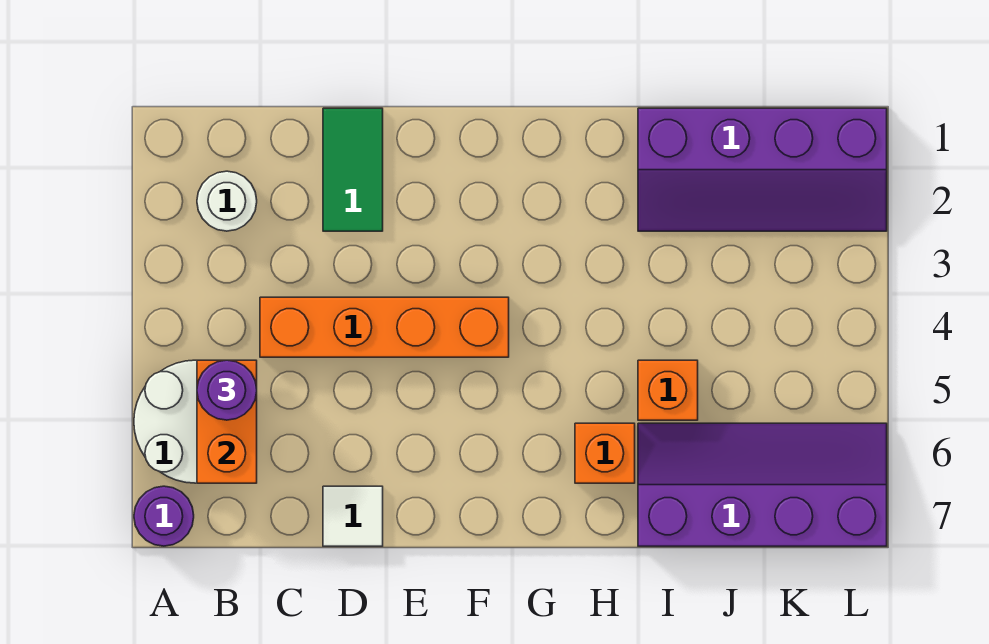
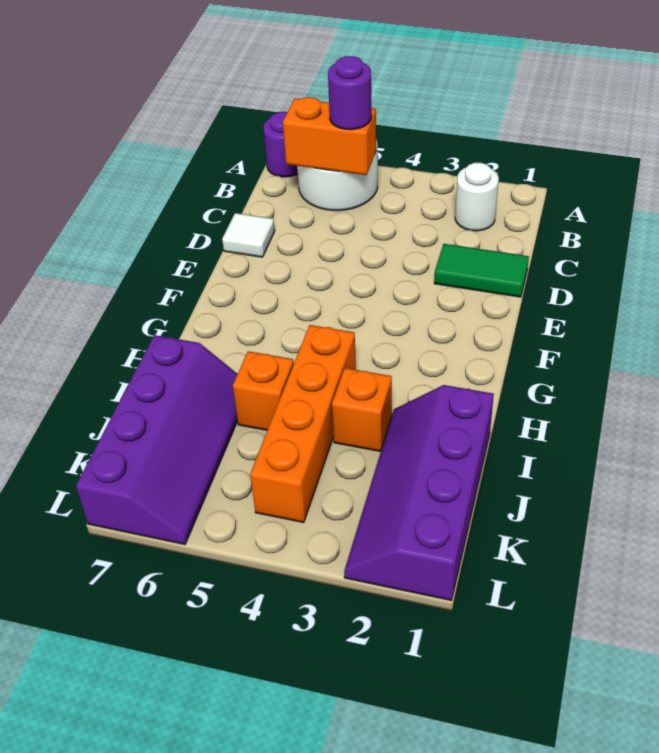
orange 1x4 brick [260,297,509,357] -> orange 1x4 brick moved to [250,325,356,523]
orange 1x1 brick [575,423,635,483] -> orange 1x1 brick moved to [332,368,392,451]

